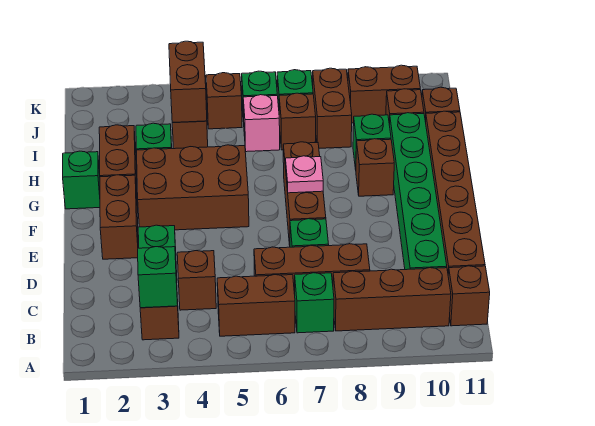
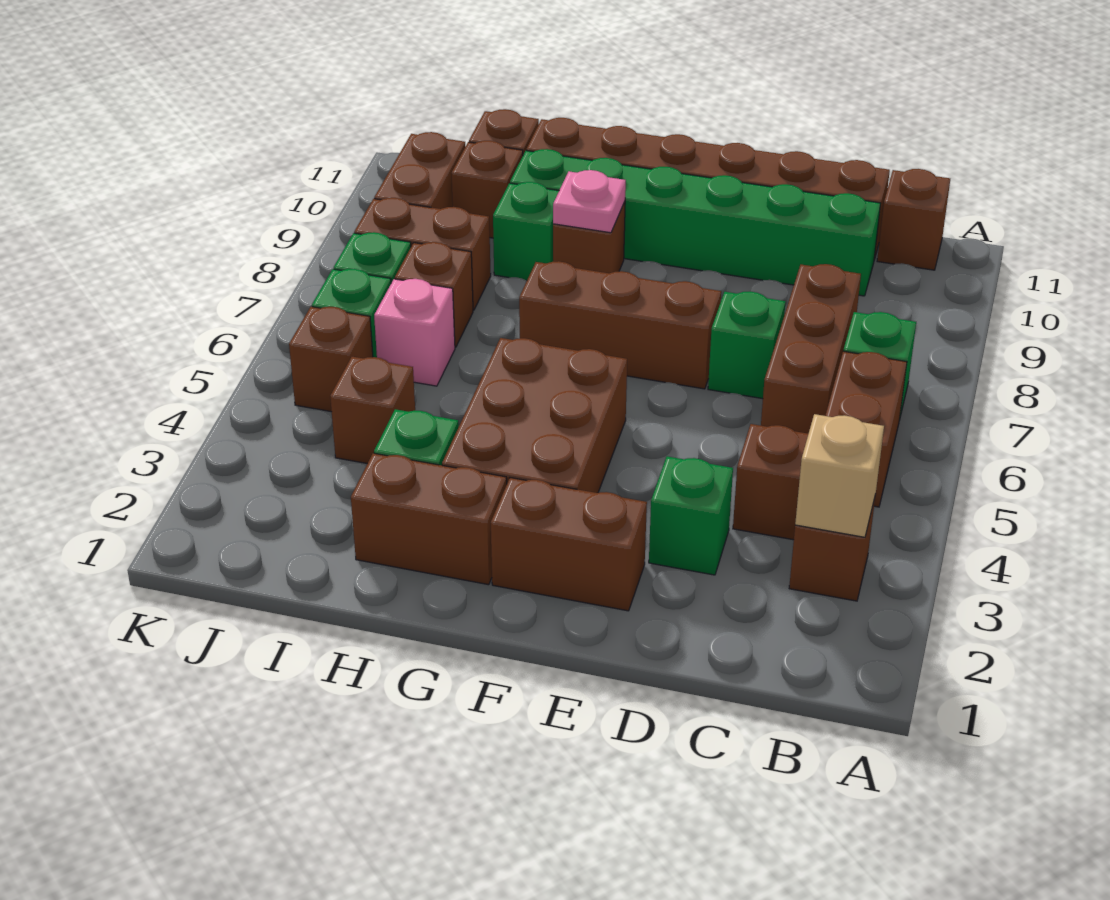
green 1x1 brick [138,247,178,308] -> tan 1x1 brick [795,414,884,537]
brown 1x3 brick [333,268,451,331] -> none
pink 1x1 plate [286,156,323,193] -> pink 1x1 plate moved to [553,170,626,233]
green 1x1 brick [63,151,100,209] -> none
brown 1x2 brick [169,41,207,123] -> none

